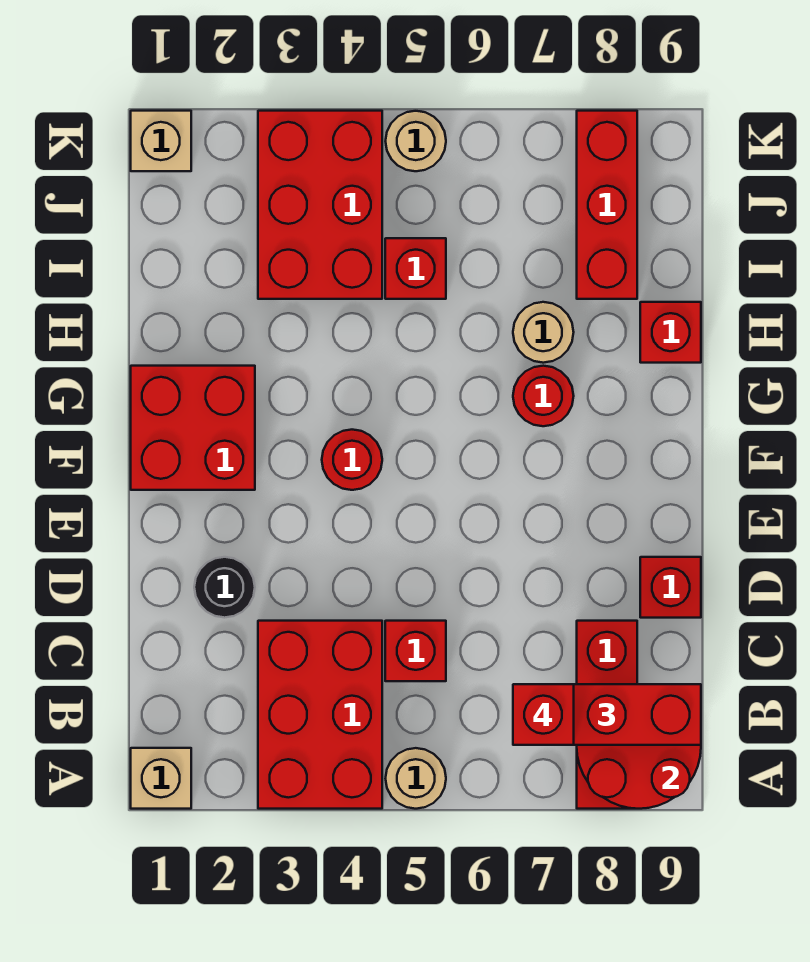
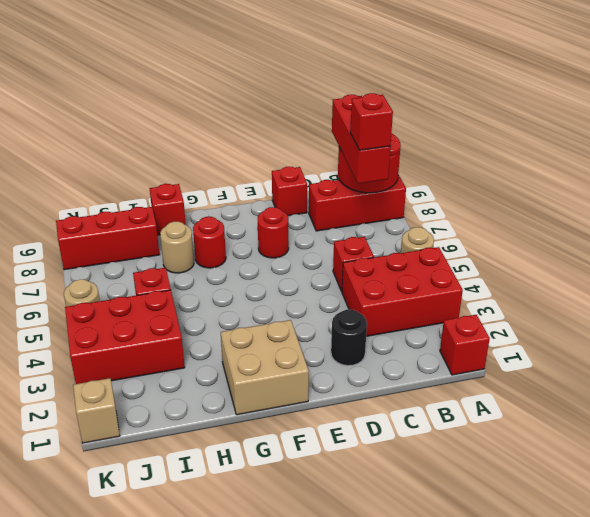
tan 1x1 brick [131,748,191,809] -> red 1x1 brick [440,315,490,375]
red 2x2 brick [131,366,255,490] -> tan 2x2 brick [221,320,309,415]
red 1x1 round brick [322,430,382,490] -> red 1x1 round brick moved to [258,207,289,258]

